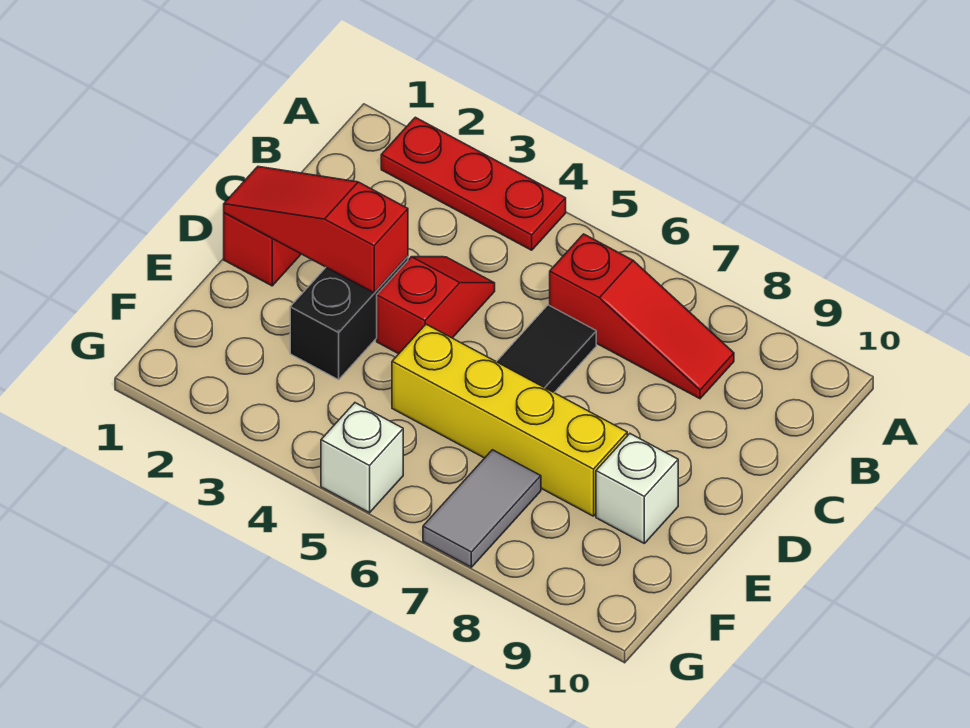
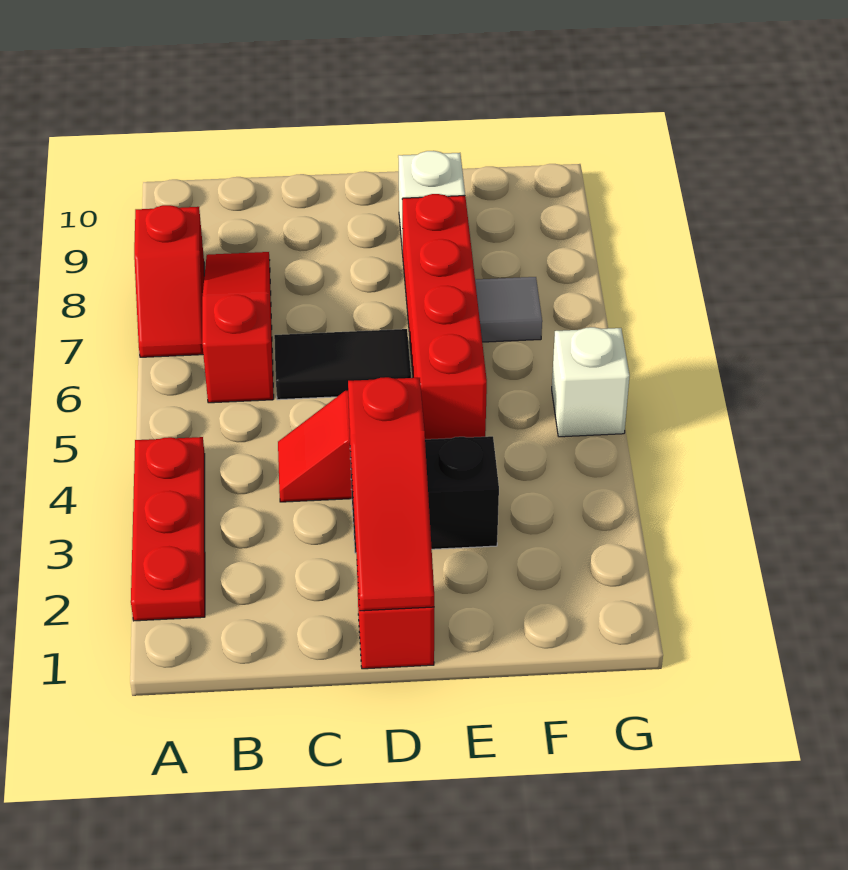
none -> red 1x2 slope [134,205,204,357]
yellow 1x4 brick [392,324,627,516] -> red 1x4 brick [402,194,487,439]
grey 1x2 tile [423,450,541,567] -> grey 1x1 tile [475,277,542,342]

